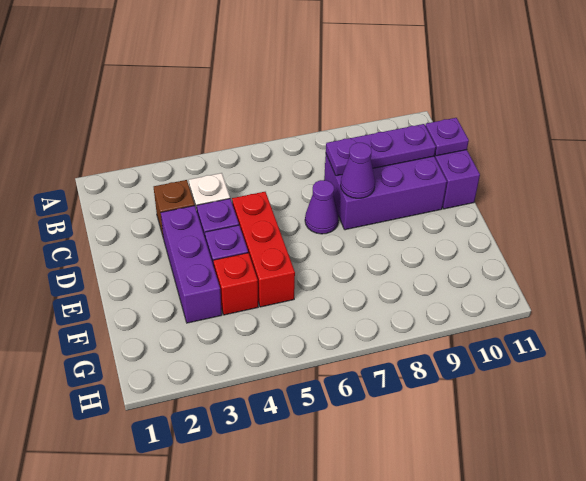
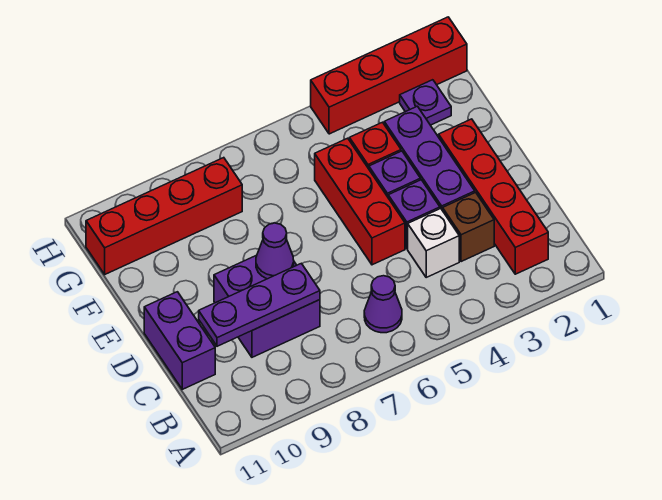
none -> red 1x4 brick [439,119,548,274]
purple 2x3 brick [324,155,447,230] -> purple 2x2 brick [214,255,320,357]
purple 1x1 plate [425,118,469,156] -> purple 1x1 plate moved to [400,80,451,125]
purple 1x1 cone [305,180,339,234] -> purple 1x1 cone moved to [364,276,402,333]
none -> red 1x4 brick [86,158,242,274]
none -> red 1x4 brick [311,17,467,134]

